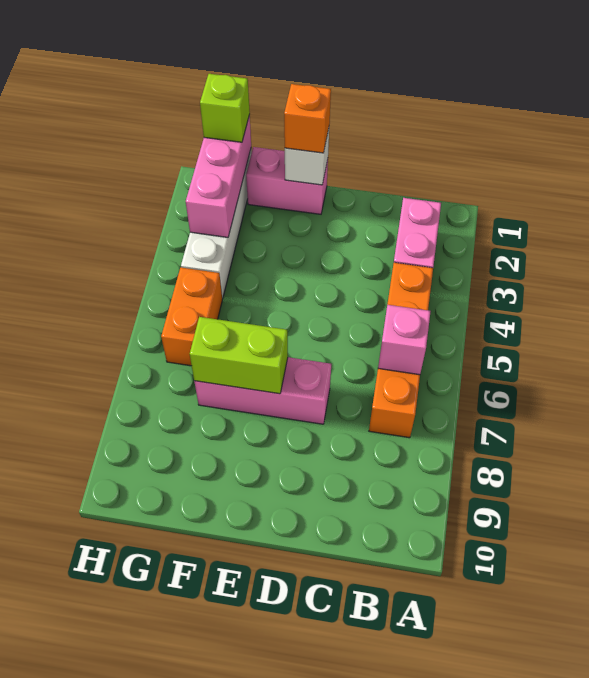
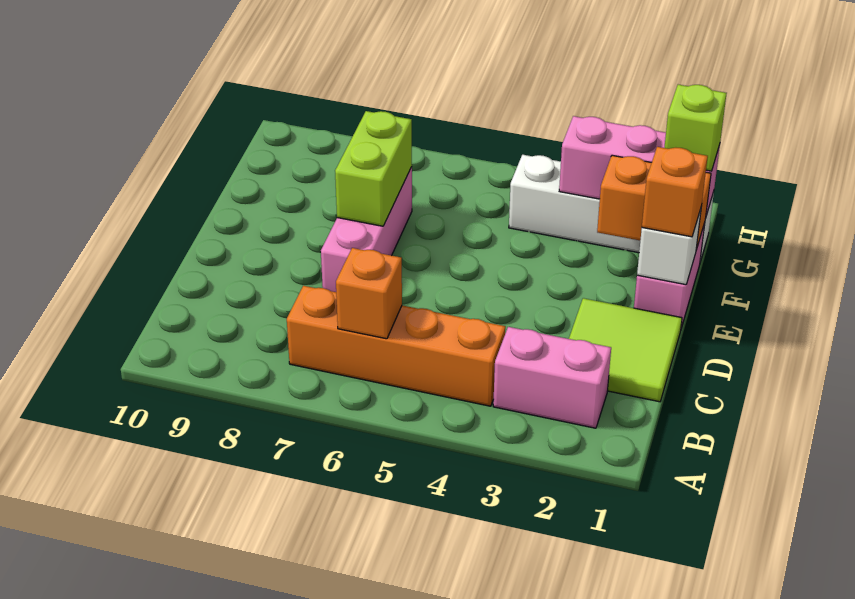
pink 1x1 brick [378,305,431,375] -> orange 1x1 brick [336,248,402,339]
none -> lime 2x2 tile [569,298,682,402]
orange 1x2 brick [161,268,222,366] -> orange 1x2 brick moved to [597,155,711,250]

